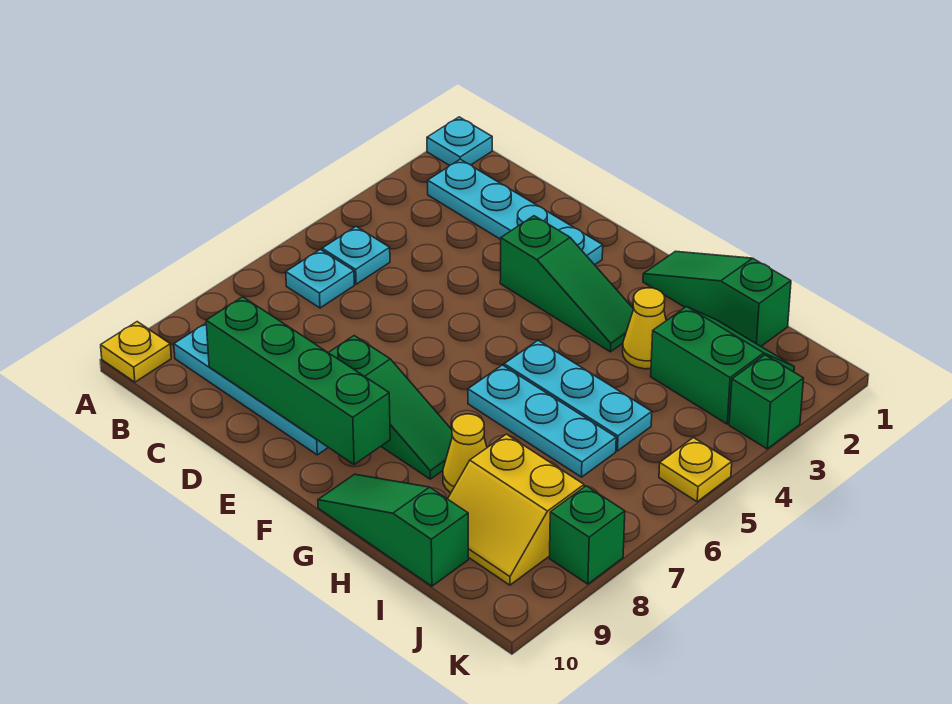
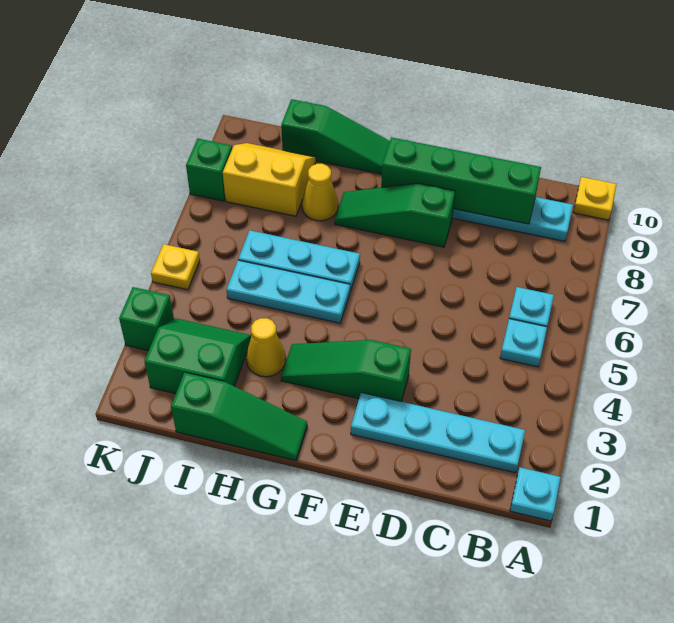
green 2x2 slope [651,307,794,424] -> green 2x2 slope turned to [145,318,251,394]

